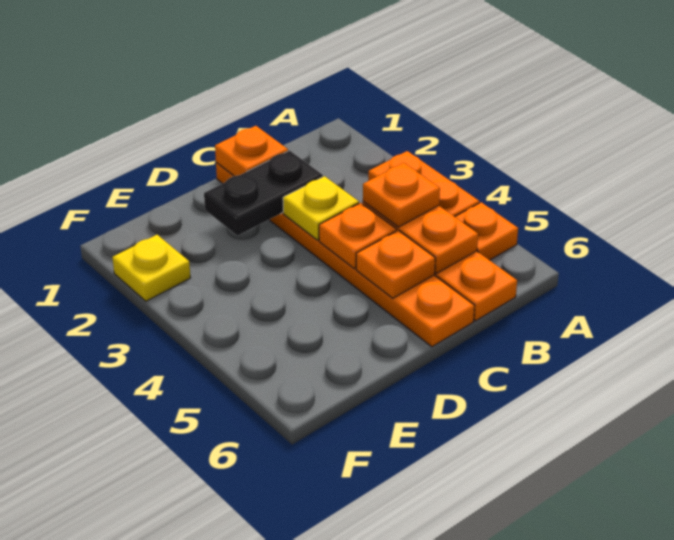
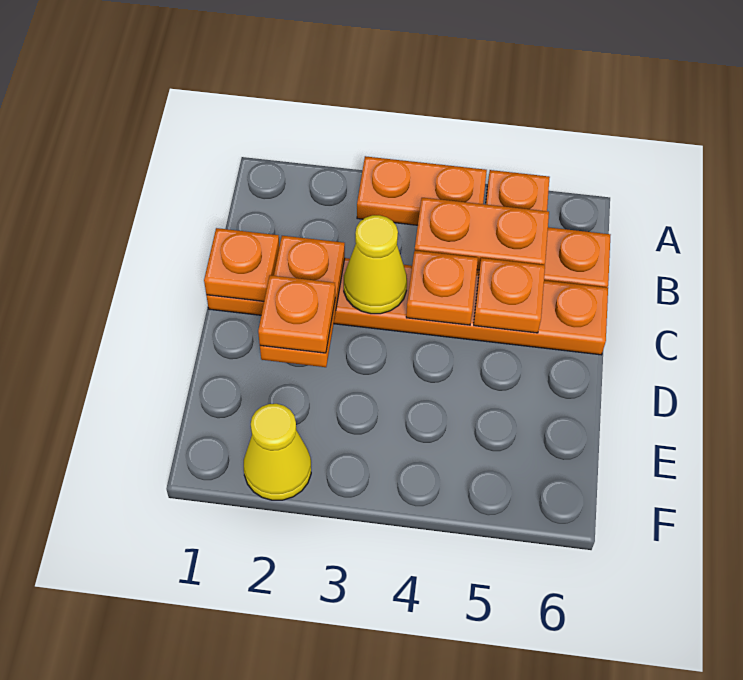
orange 1x1 plate [363,163,440,227] -> orange 1x1 plate moved to [258,275,335,353]
black 1x2 plate [204,150,323,236] -> orange 1x2 plate [260,236,345,367]
yellow 1x1 plate [283,176,359,240] -> yellow 1x1 cone [344,215,407,314]
yellow 1x1 plate [112,235,190,301] -> yellow 1x1 cone [244,404,311,500]

